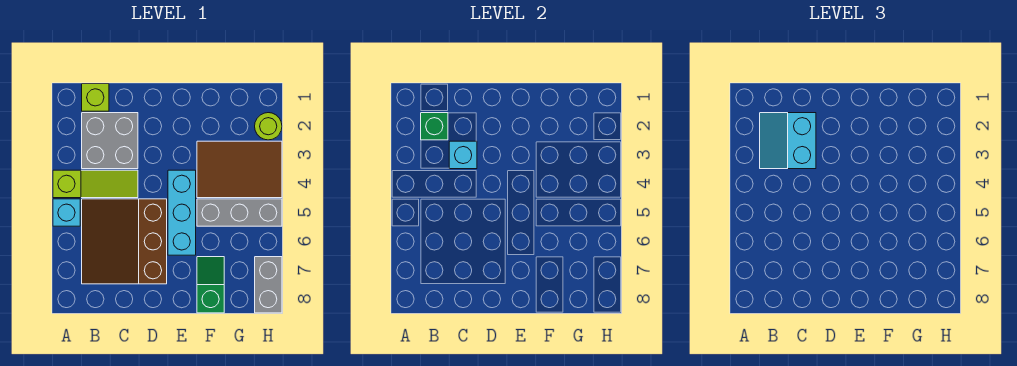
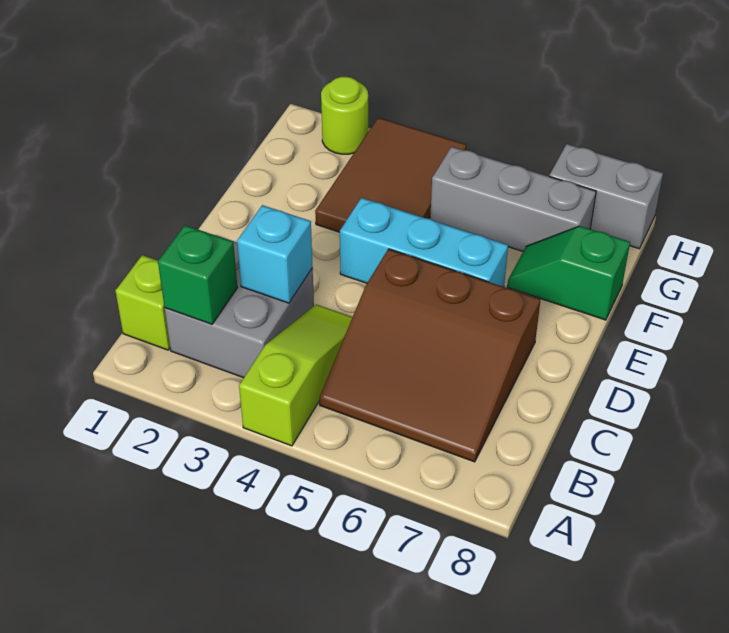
cyan 1x1 brick [53,199,80,226] -> none
cyan 2x2 slope [760,113,816,169] -> none
grey 1x3 brick [197,199,282,226] -> grey 1x3 brick turned to [430,147,596,251]

